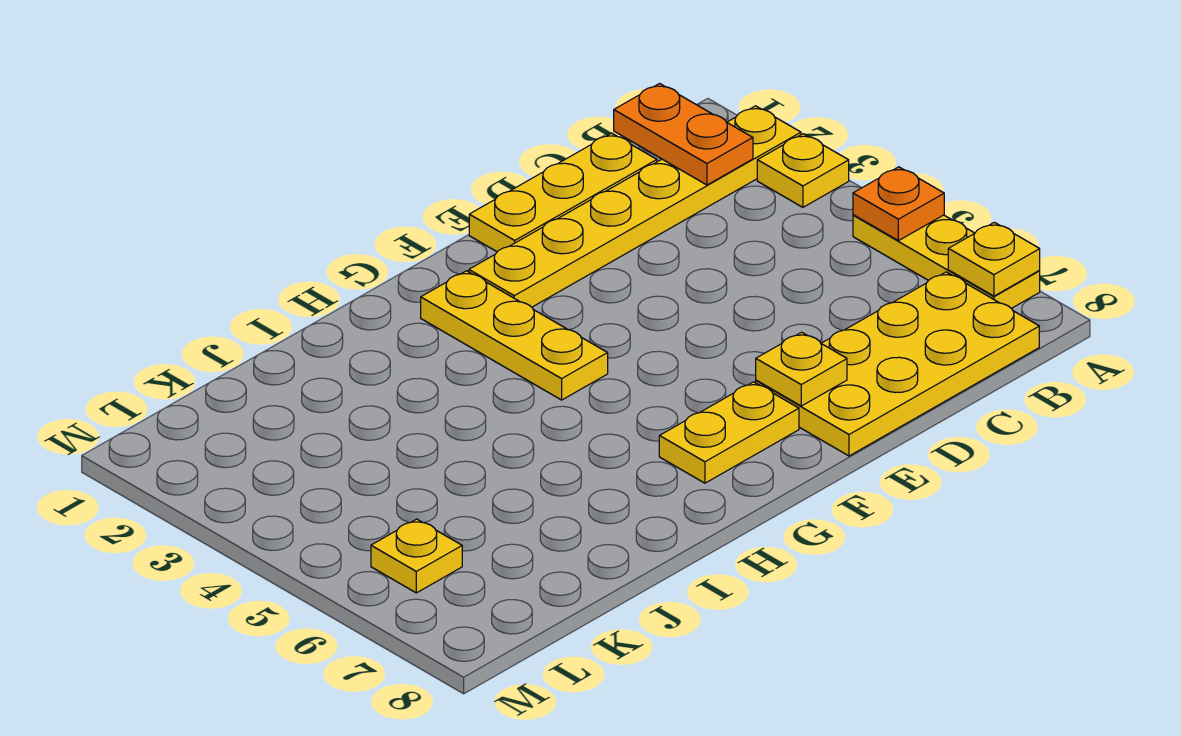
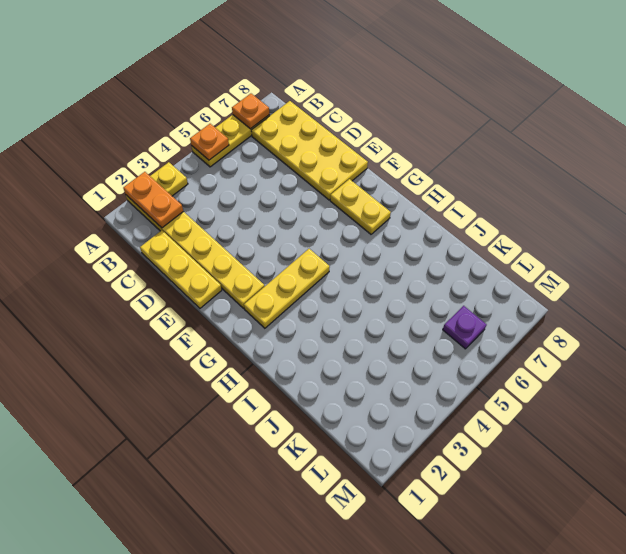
yellow 1x1 plate [948,222,1040,296] -> orange 1x1 plate [232,94,269,129]
orange 1x2 plate [614,84,753,185] -> orange 1x2 plate turned to [123,172,183,228]
yellow 1x1 plate [756,332,847,406] -> none
yellow 1x1 plate [371,519,462,593] -> purple 1x1 plate [443,306,487,349]

